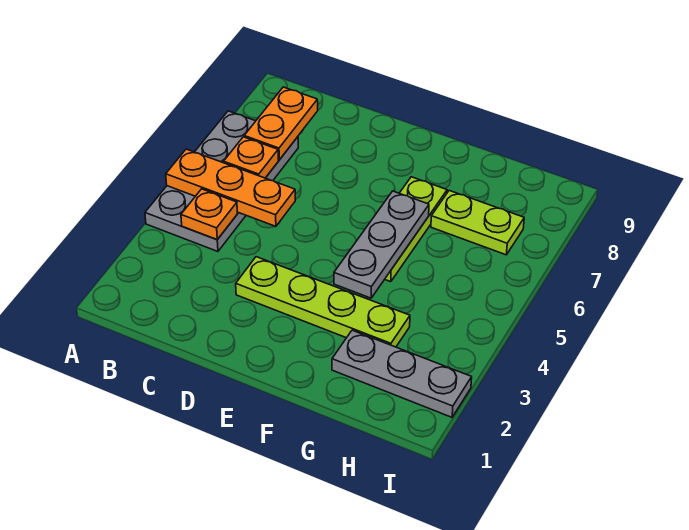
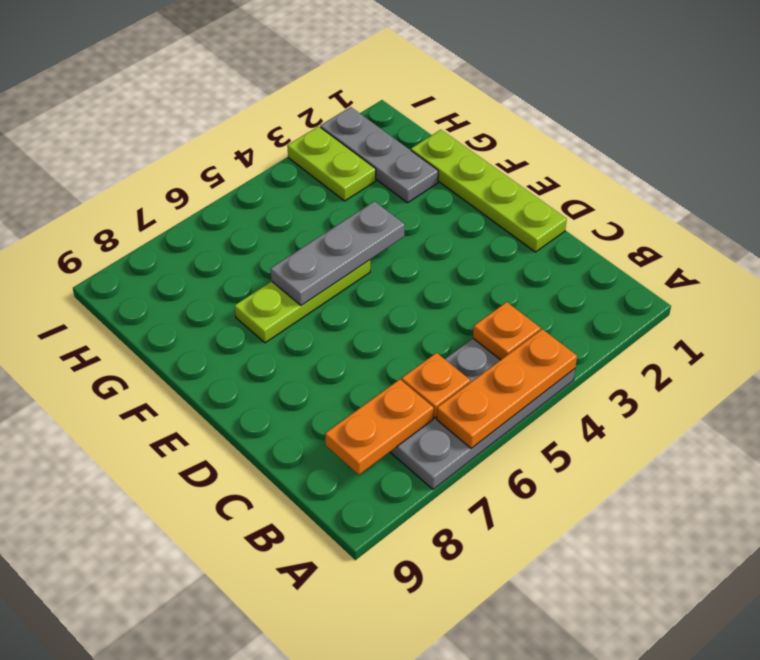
orange 1x3 plate [166,149,295,226] -> orange 1x3 plate turned to [437,329,577,448]
lime 1x4 plate [236,257,410,347] -> lime 1x4 plate moved to [411,130,567,252]
lime 1x2 plate [431,191,524,255] -> lime 1x2 plate moved to [287,126,376,201]

